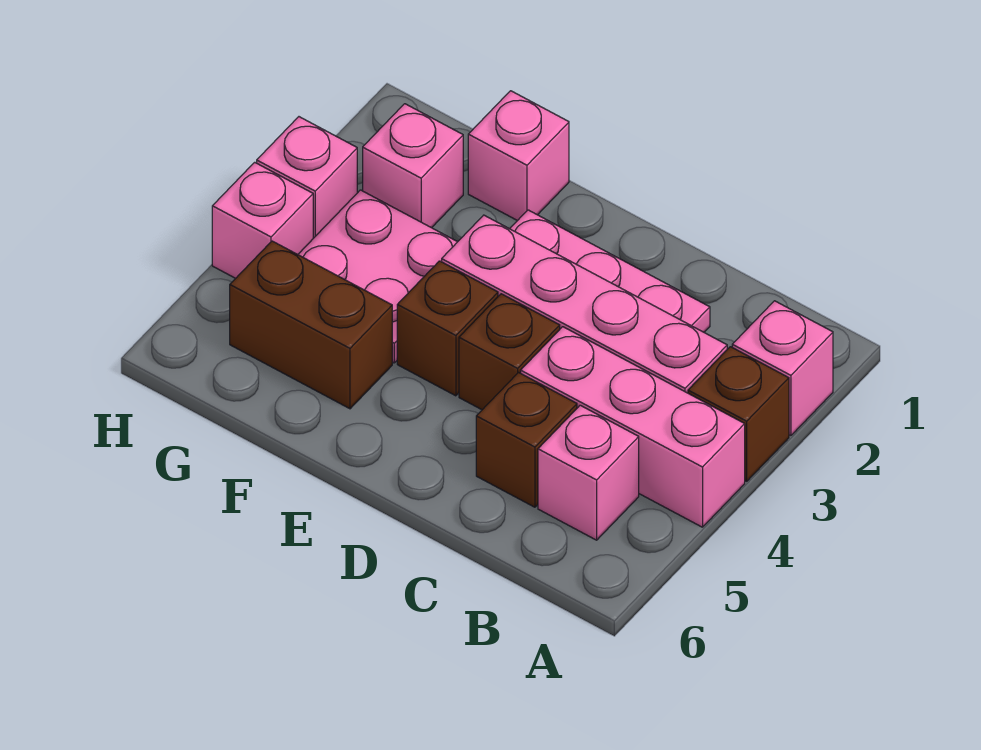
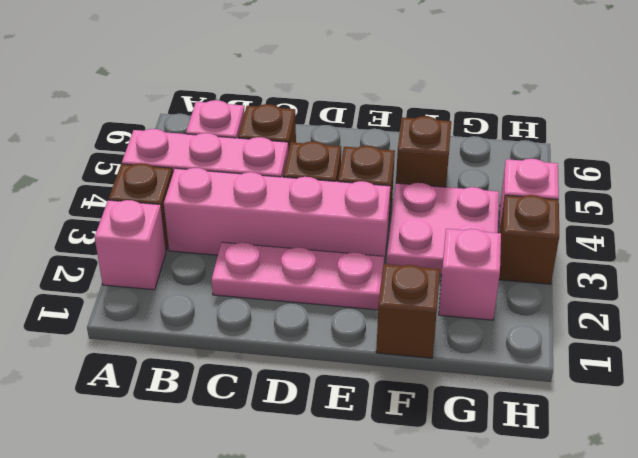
pink 1x1 brick [468,91,569,221] -> brown 1x1 brick [376,264,440,358]
brown 1x2 brick [230,241,392,409] -> brown 1x1 brick [396,116,451,187]
pink 1x1 brick [257,117,357,238] -> brown 1x1 brick [499,195,559,284]

